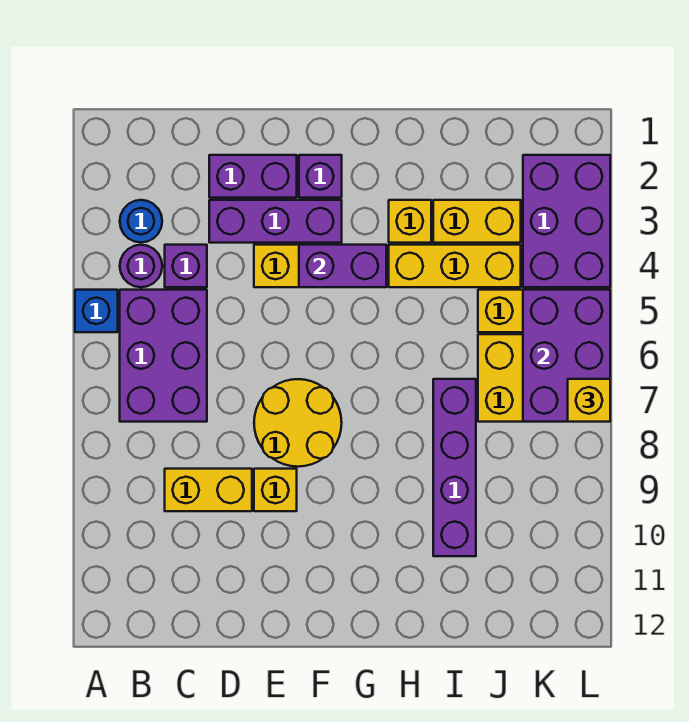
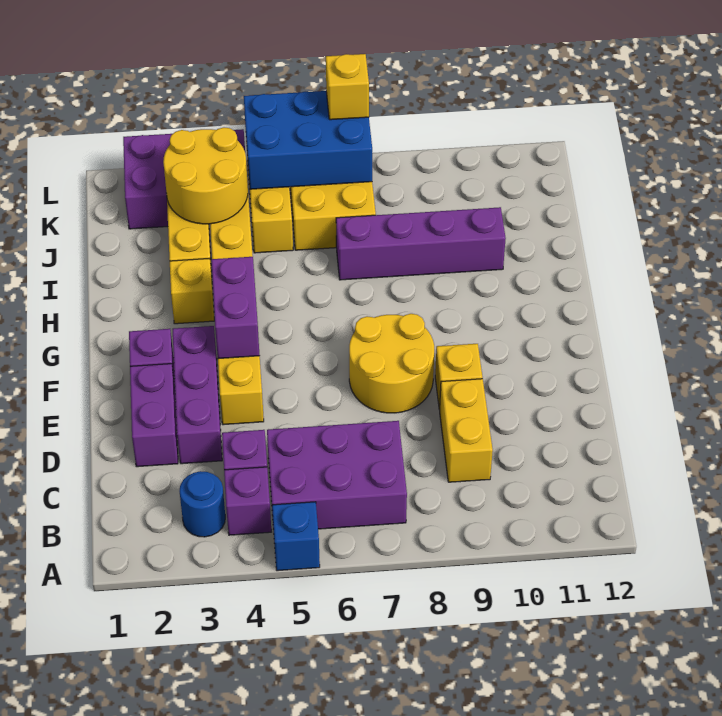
purple 1x1 round brick [120,245,162,287] -> purple 1x1 brick [224,467,271,535]
none -> yellow 2x2 round brick [163,127,248,224]
purple 2x3 brick [523,290,610,422] -> blue 2x3 brick [244,91,372,189]

